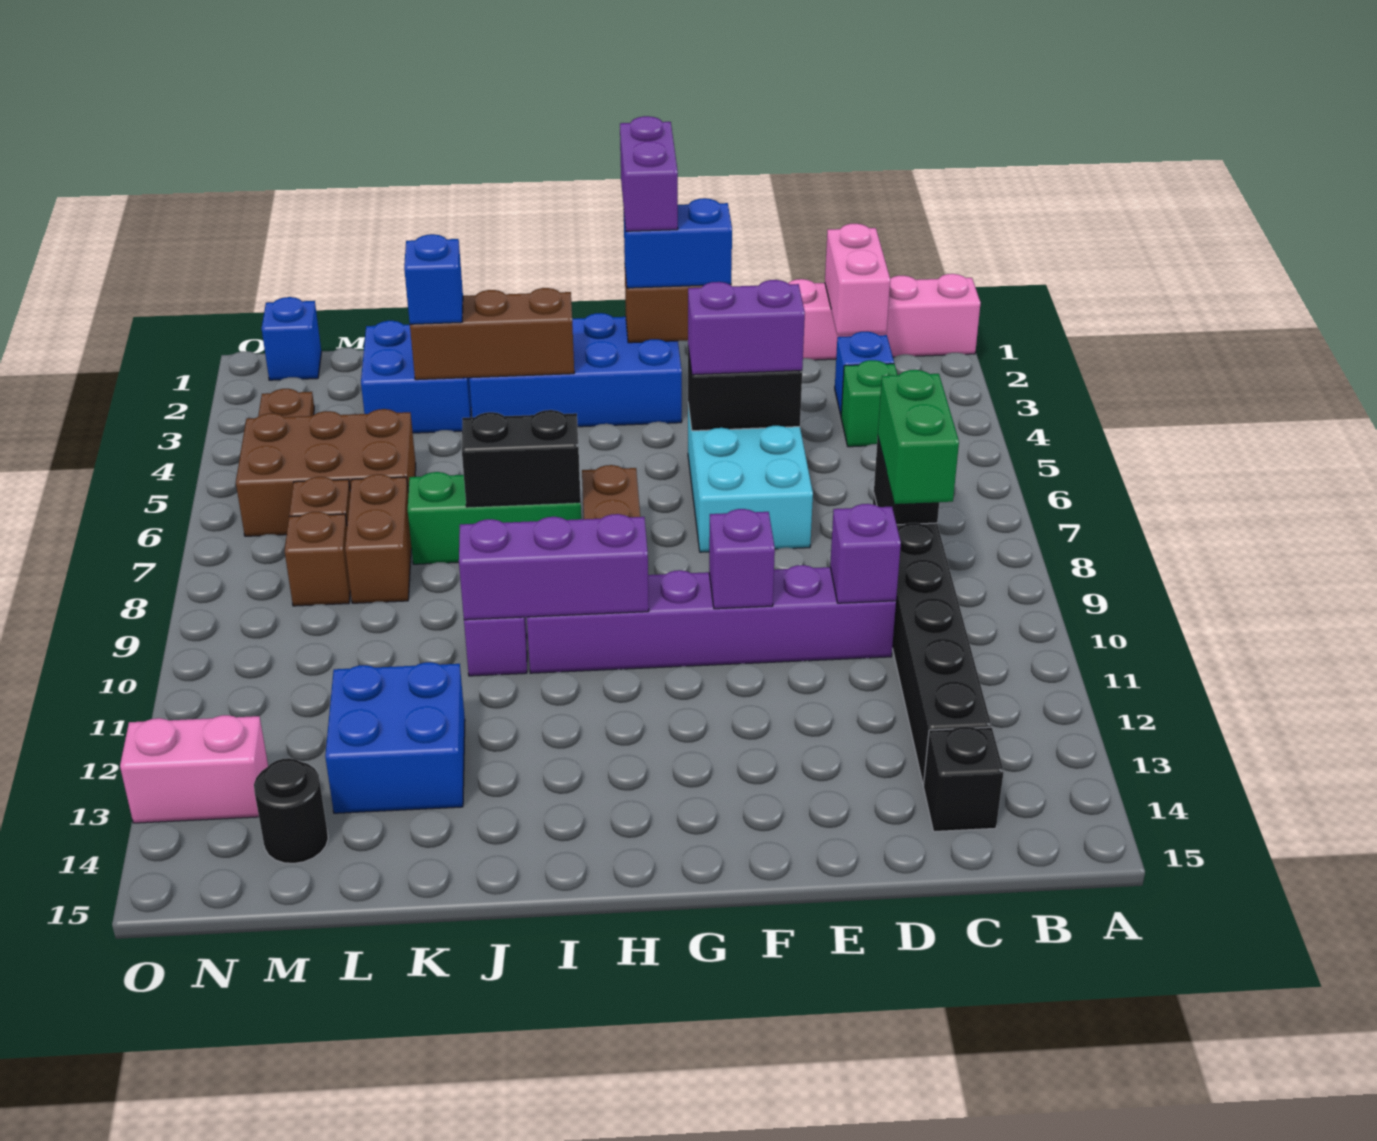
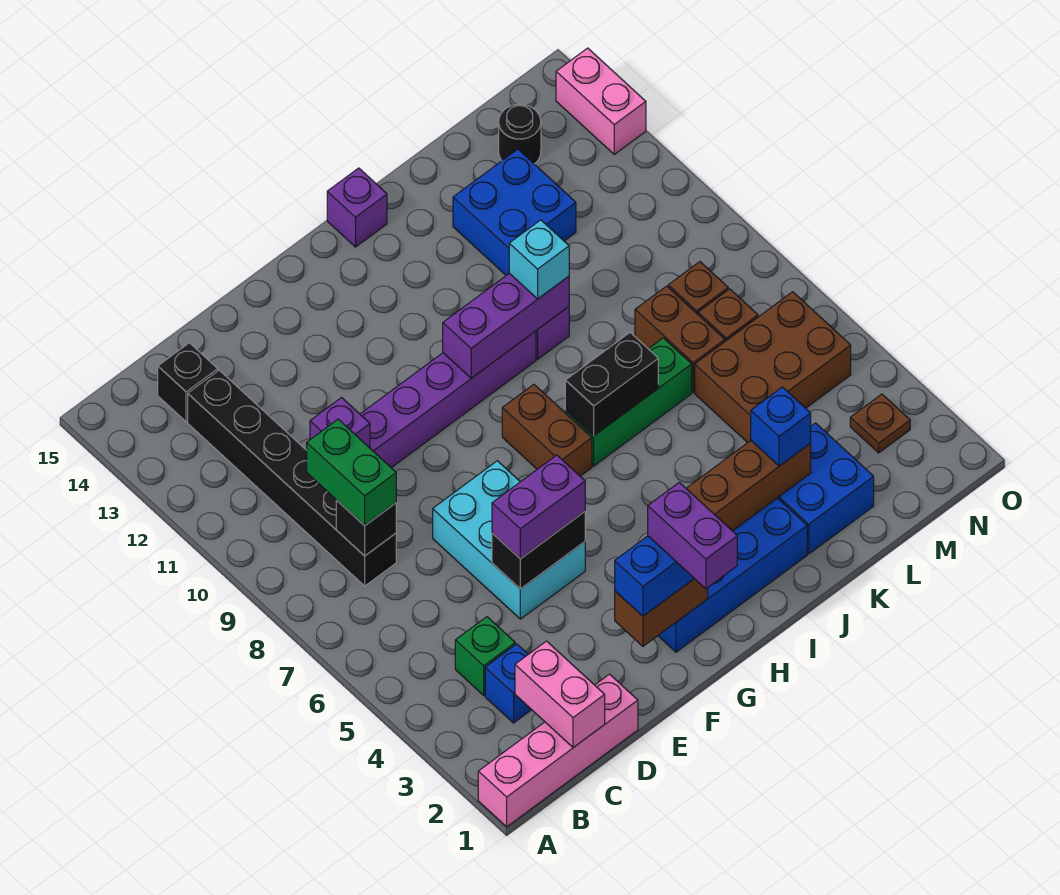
purple 1x1 brick [709,509,775,609] -> purple 1x1 brick moved to [327,168,387,247]
none -> cyan 1x1 brick [509,220,569,299]
blue 1x1 brick [262,297,321,380] -> none
pink 1x2 brick [120,715,268,823] -> pink 1x2 brick turned to [556,48,646,154]

